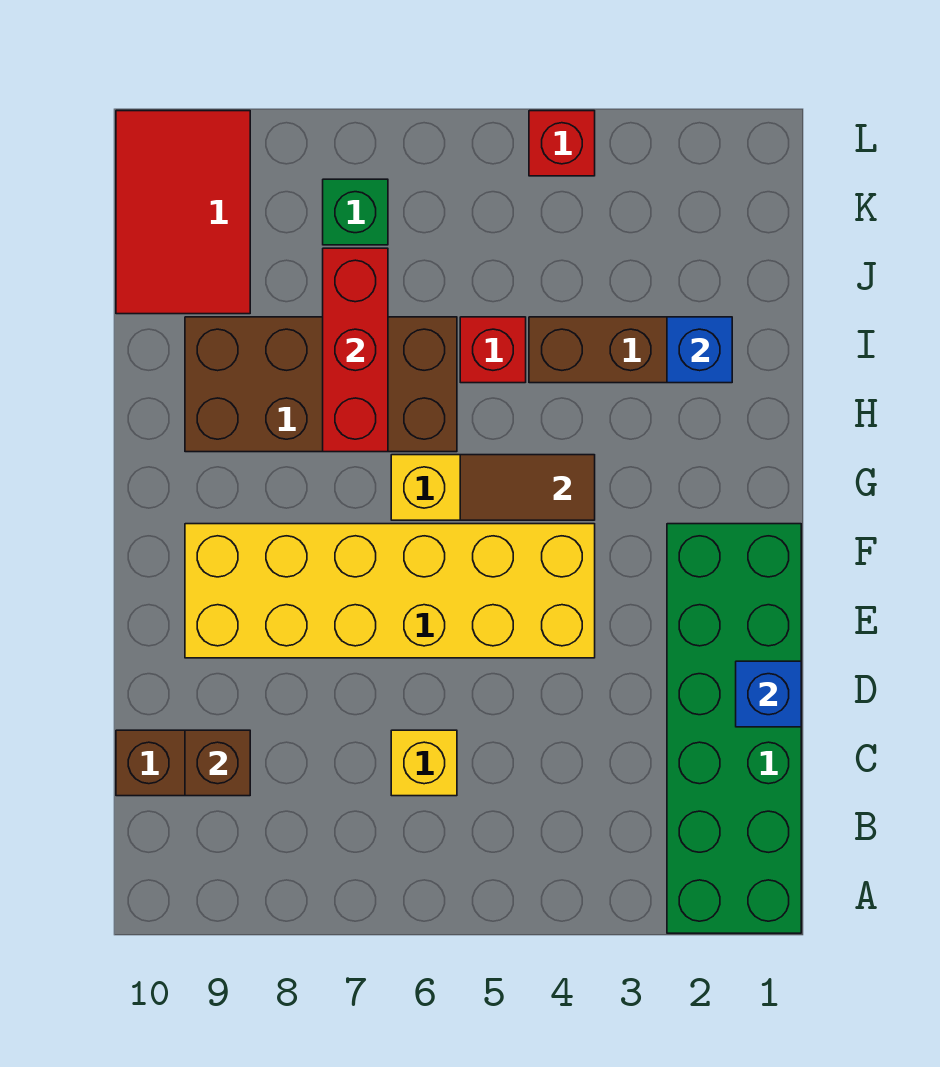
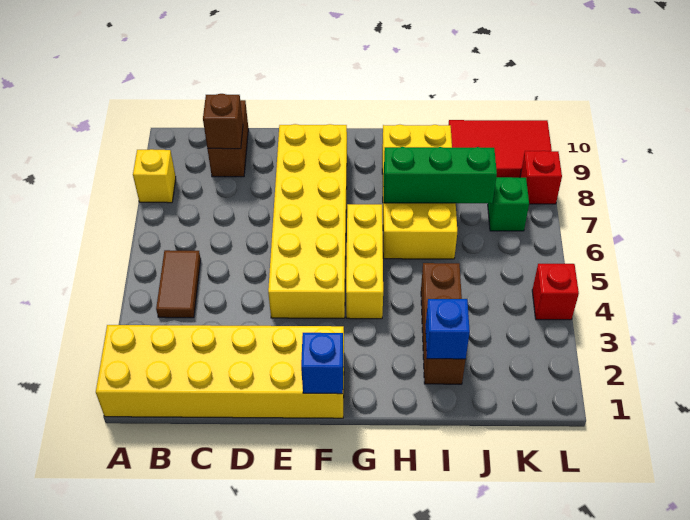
green 2x6 brick [667,524,801,933] -> yellow 2x6 brick [96,325,344,418]
yellow 1x1 brick [391,730,457,796] -> yellow 1x1 brick moved to [133,149,176,203]
blue 1x1 brick [736,661,801,727] -> blue 1x1 brick moved to [301,333,343,394]
brown 1x2 tile [460,455,595,520] -> brown 1x2 tile moved to [156,250,201,318]
brown 2x4 brick [185,317,457,452] -> yellow 2x4 brick [382,125,457,259]
red 1x3 brick [323,248,388,452] -> green 1x3 brick [384,147,497,203]
red 1x1 brick [460,317,526,383] -> red 1x1 brick moved to [520,151,562,204]

